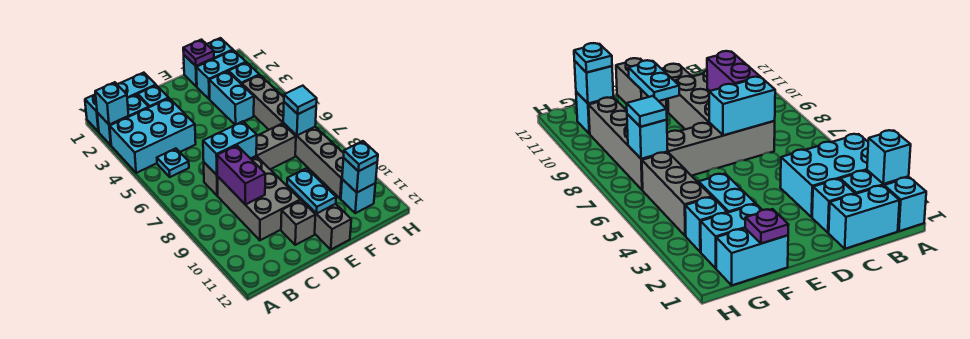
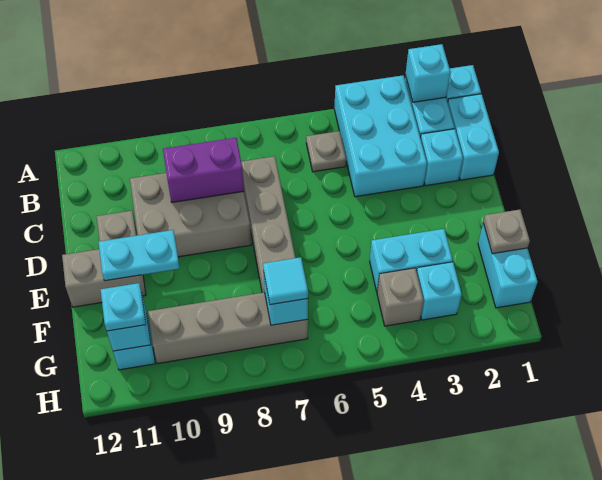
cyan 1x1 plate [157,148,189,177] -> grey 1x1 plate [306,131,346,172]
cyan 1x2 brick [203,121,257,175] -> none
purple 1x1 plate [183,40,214,66] -> grey 1x1 plate [483,210,530,254]
cyan 1x2 brick [196,50,246,99] -> none
grey 1x3 brick [242,75,284,130] -> grey 1x1 brick [377,268,424,326]

